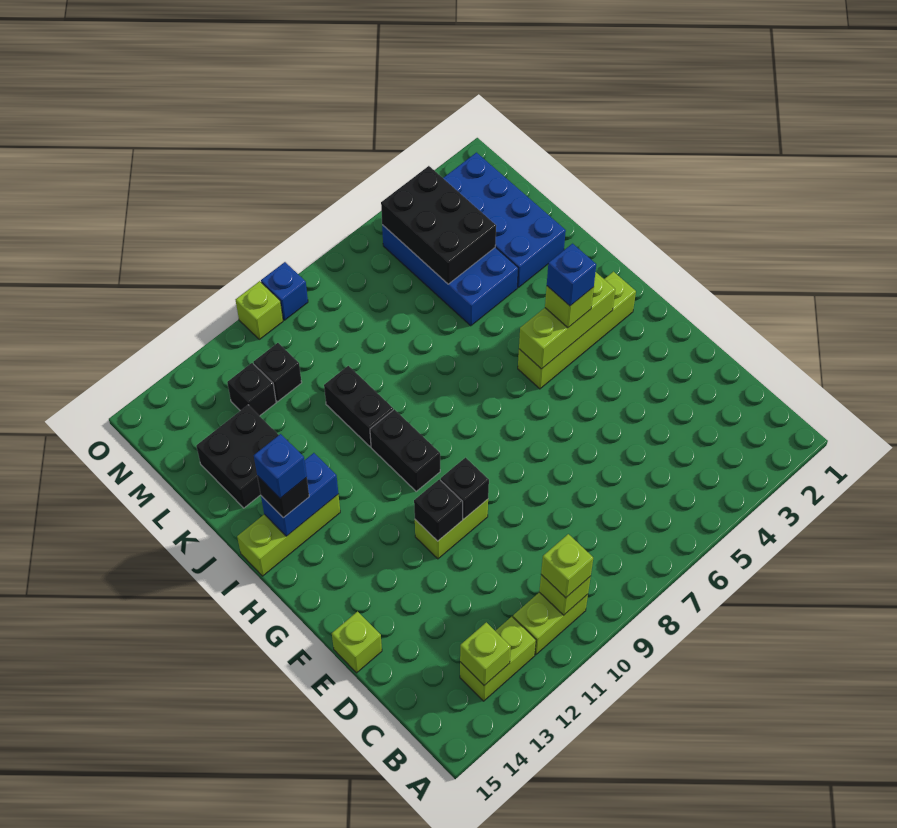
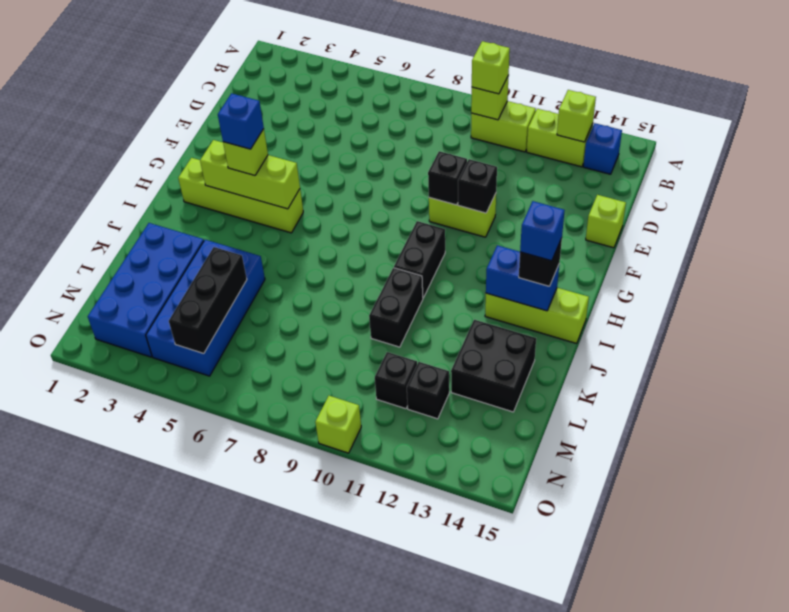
black 2x3 brick [381,166,496,284] -> black 1x3 brick [169,247,247,354]
blue 1x1 brick [261,262,308,320] -> blue 1x1 brick moved to [583,123,622,174]

